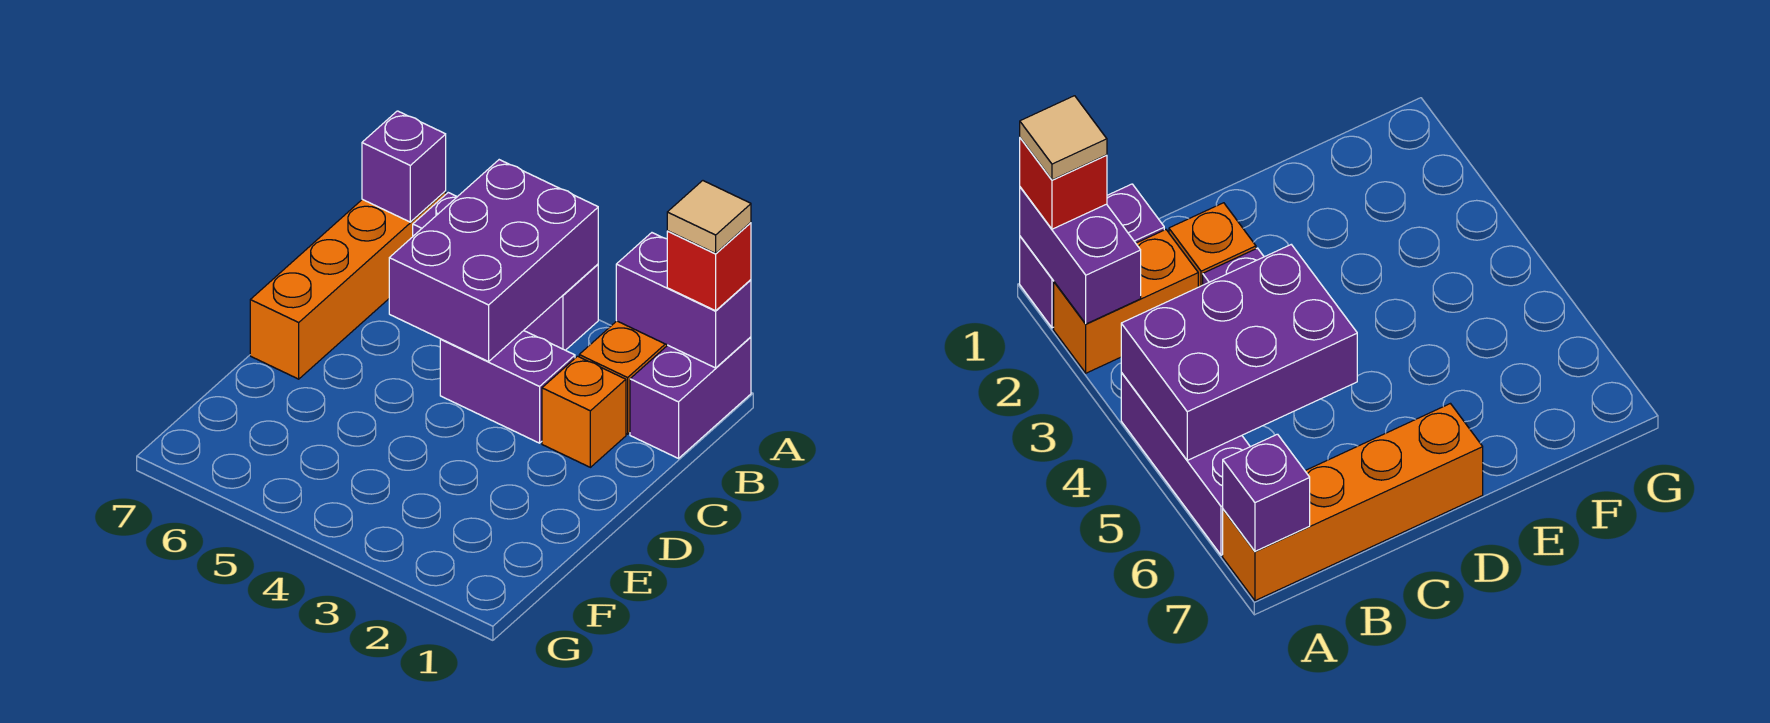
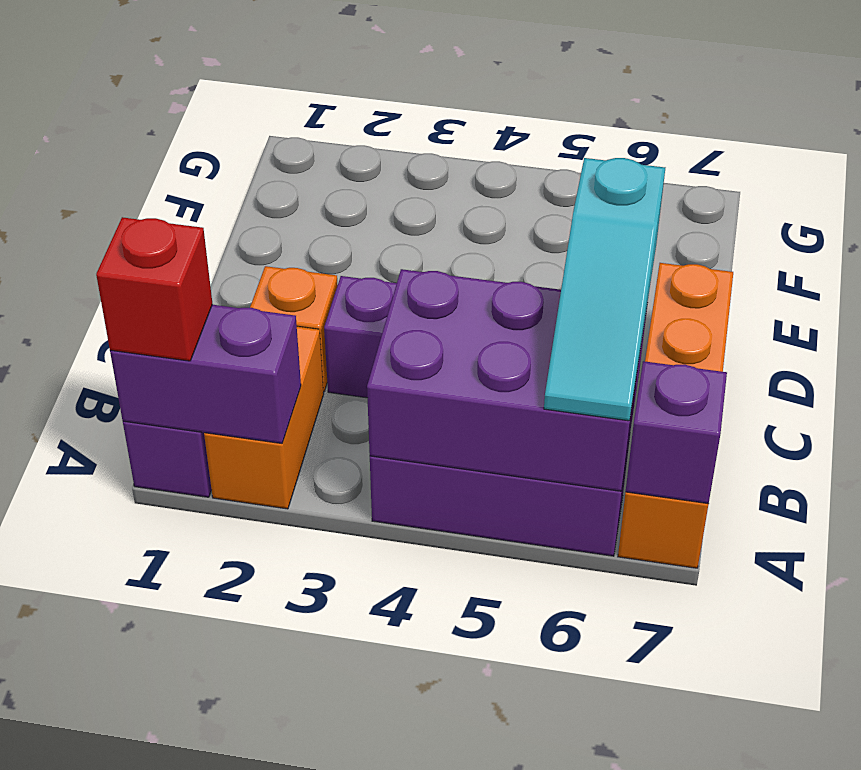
tan 1x1 tile [667,181,751,253] -> none
purple 2x3 brick [389,160,598,362] -> purple 2x3 brick turned to [367,269,647,491]
none -> cyan 1x3 slope [544,158,665,421]

